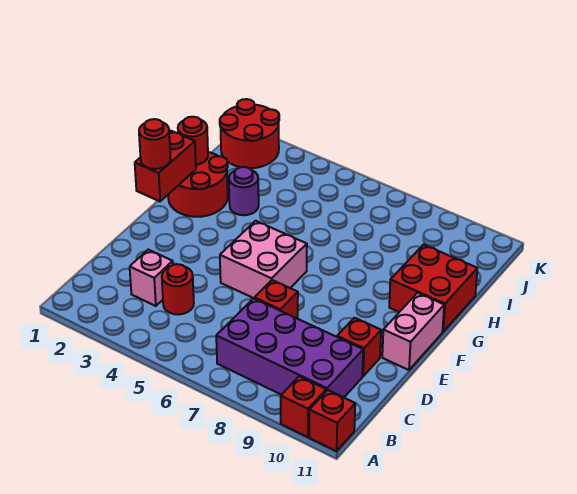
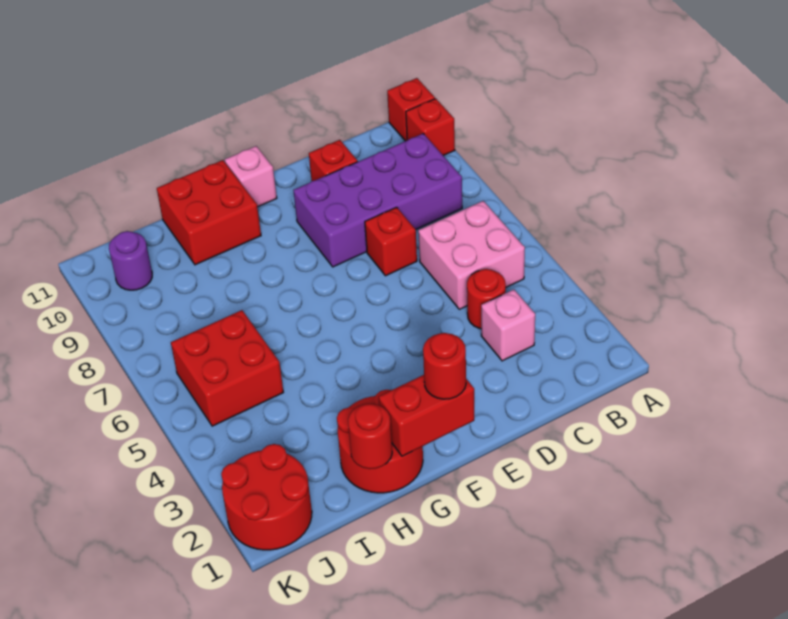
purple 2x4 brick [216,298,363,397] -> purple 2x4 brick turned to [293,134,462,267]
pink 2x2 brick [220,221,307,298] -> pink 2x2 brick moved to [418,201,525,309]
pink 1x2 brick [382,293,444,370] -> pink 1x1 brick [225,146,277,207]
purple 1x1 round brick [229,167,259,215] -> purple 1x1 round brick moved to [109,231,152,290]
none -> red 2x2 brick [171,310,283,426]

